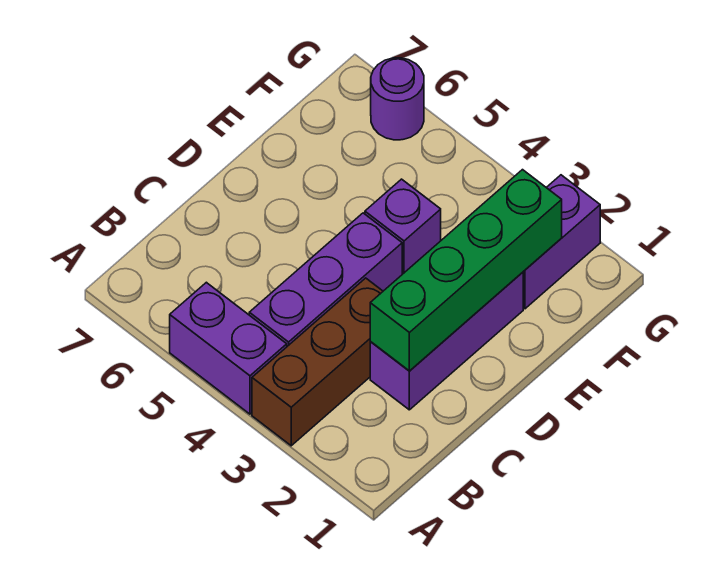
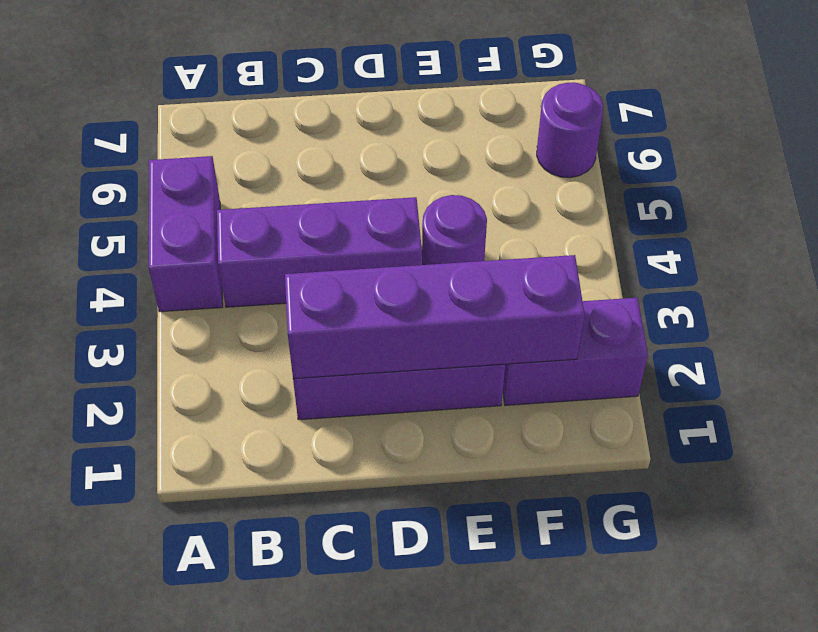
brown 1x3 brick [252,278,383,446] -> none
green 1x4 brick [370,170,562,371] -> purple 1x4 brick [285,255,584,379]
purple 1x1 brick [365,179,441,274] -> purple 1x1 round brick [422,195,487,265]

